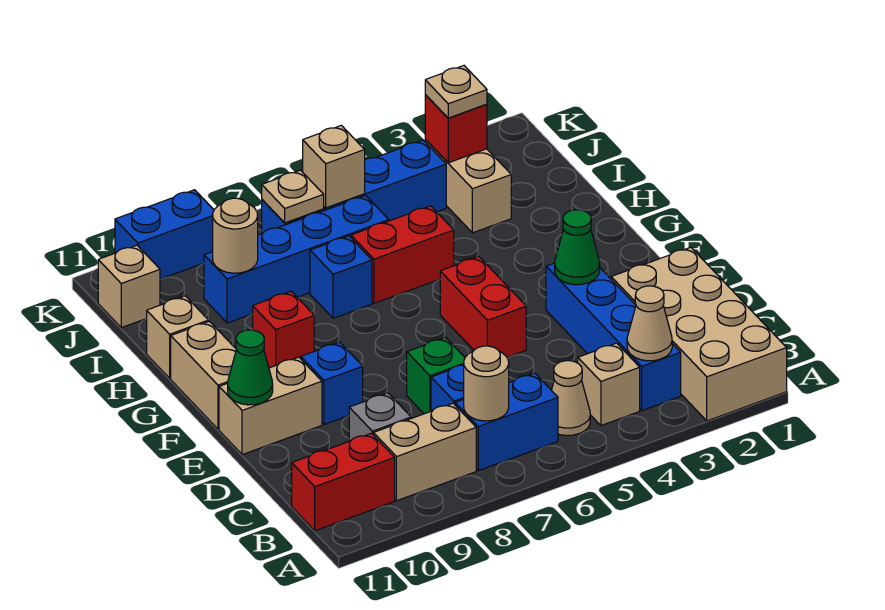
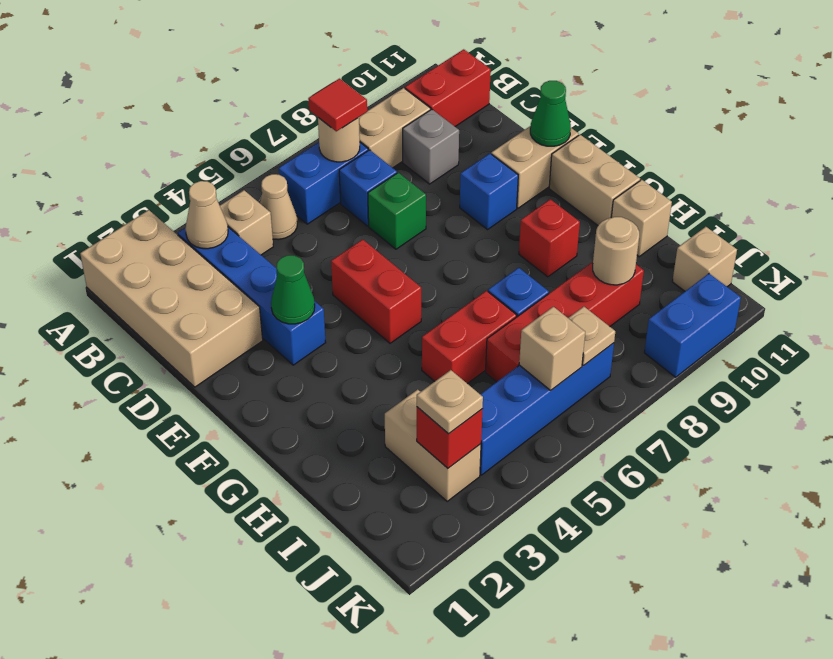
none -> red 1x1 tile [308,79,367,131]
blue 1x4 brick [204,196,389,323] -> red 1x4 brick [486,262,644,382]

